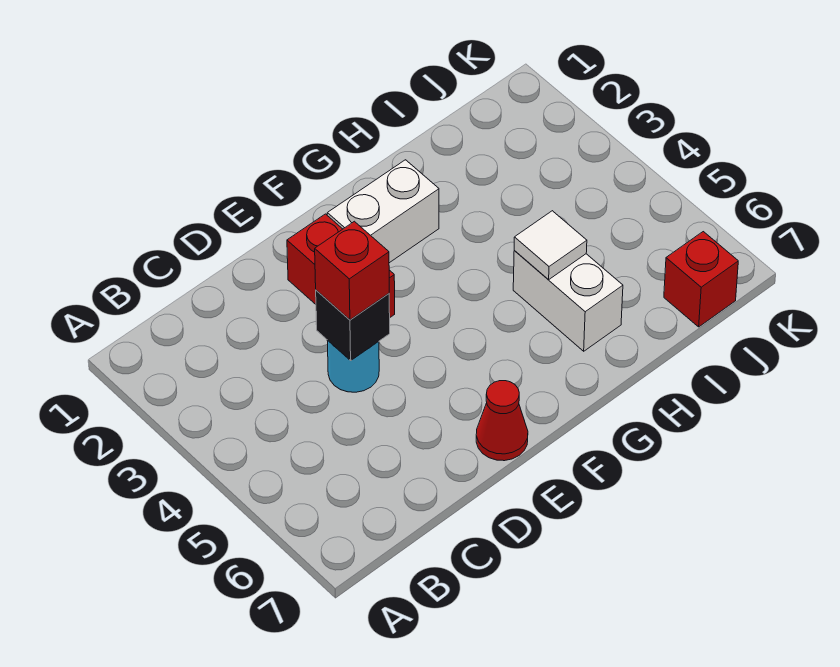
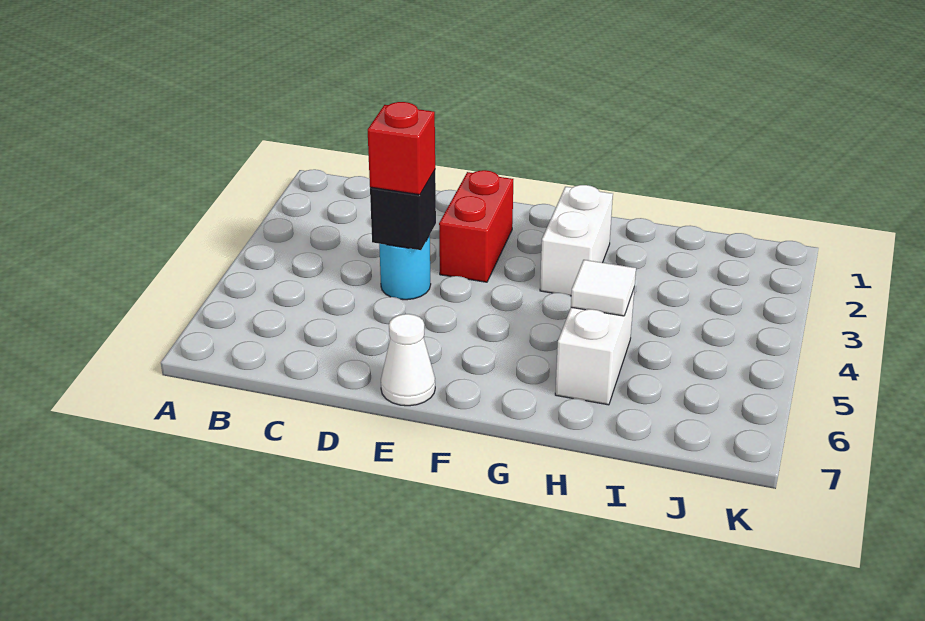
red 1x1 cone [476,381,528,461] -> white 1x1 cone [381,314,435,406]
white 1x2 brick [327,160,439,263] -> white 1x2 brick turned to [540,185,613,296]
red 1x1 brick [664,232,738,327] -> none

